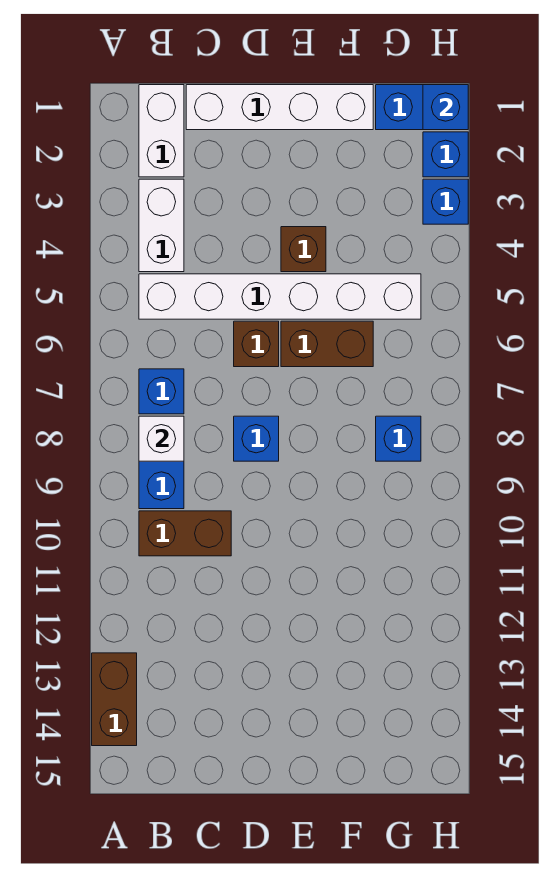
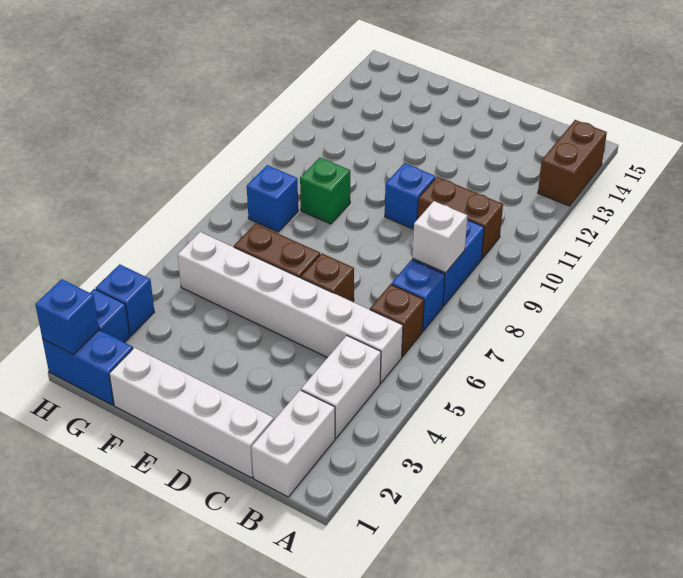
blue 1x1 brick [234,416,279,461] -> blue 1x1 brick moved to [385,163,436,229]
brown 1x1 brick [281,227,326,272] -> brown 1x1 brick moved to [370,284,424,357]
none -> green 1x1 brick [300,158,350,224]

